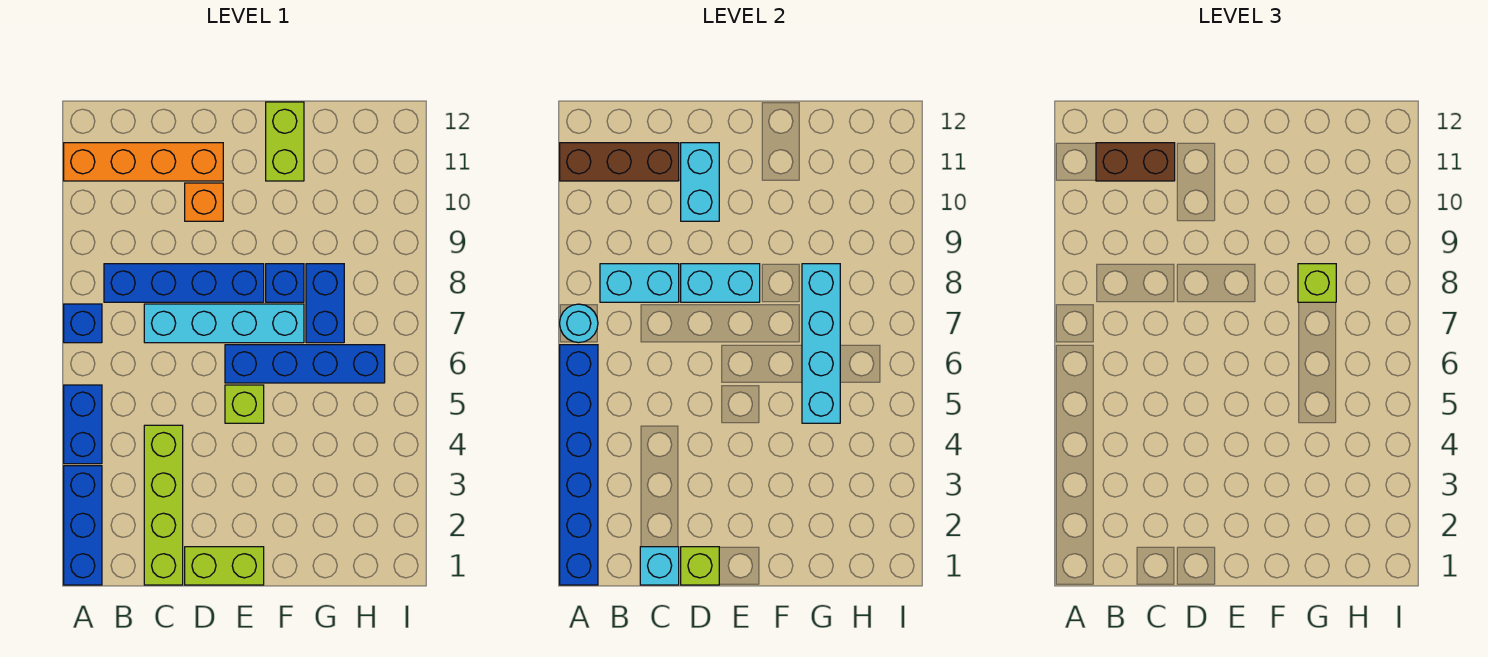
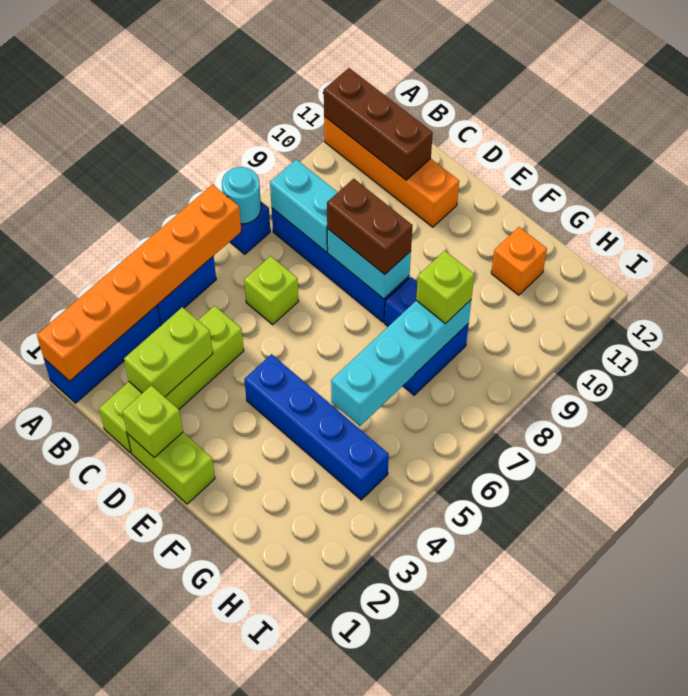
blue 1x6 brick [560,345,598,585] -> orange 1x6 brick [37,185,241,381]
brown 1x2 brick [1096,143,1175,181] -> brown 1x2 brick moved to [327,179,413,275]
cyan 1x1 brick [640,547,679,585] -> none
cyan 1x4 brick [144,304,304,343] -> none
orange 1x1 brick [185,183,223,221] -> orange 1x1 brick moved to [491,227,547,295]
cyan 1x2 brick [681,143,719,221] -> none
lime 1x1 brick [225,385,264,423] -> lime 1x1 brick moved to [244,256,299,325]
blue 1x4 brick [225,345,385,383] -> blue 1x4 brick moved to [244,354,389,500]
lime 1x2 brick [266,102,304,181] -> lime 1x2 brick moved to [124,307,213,397]

